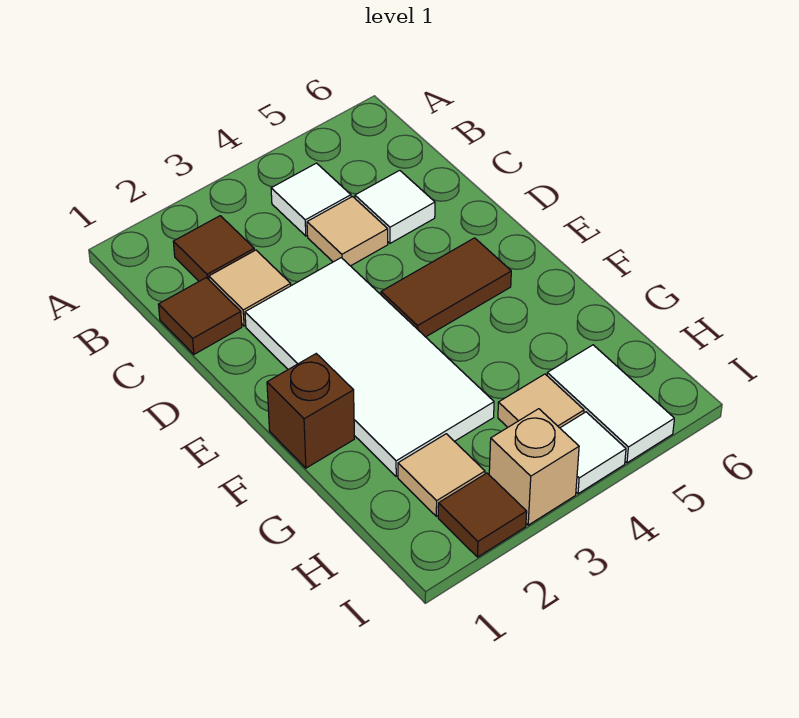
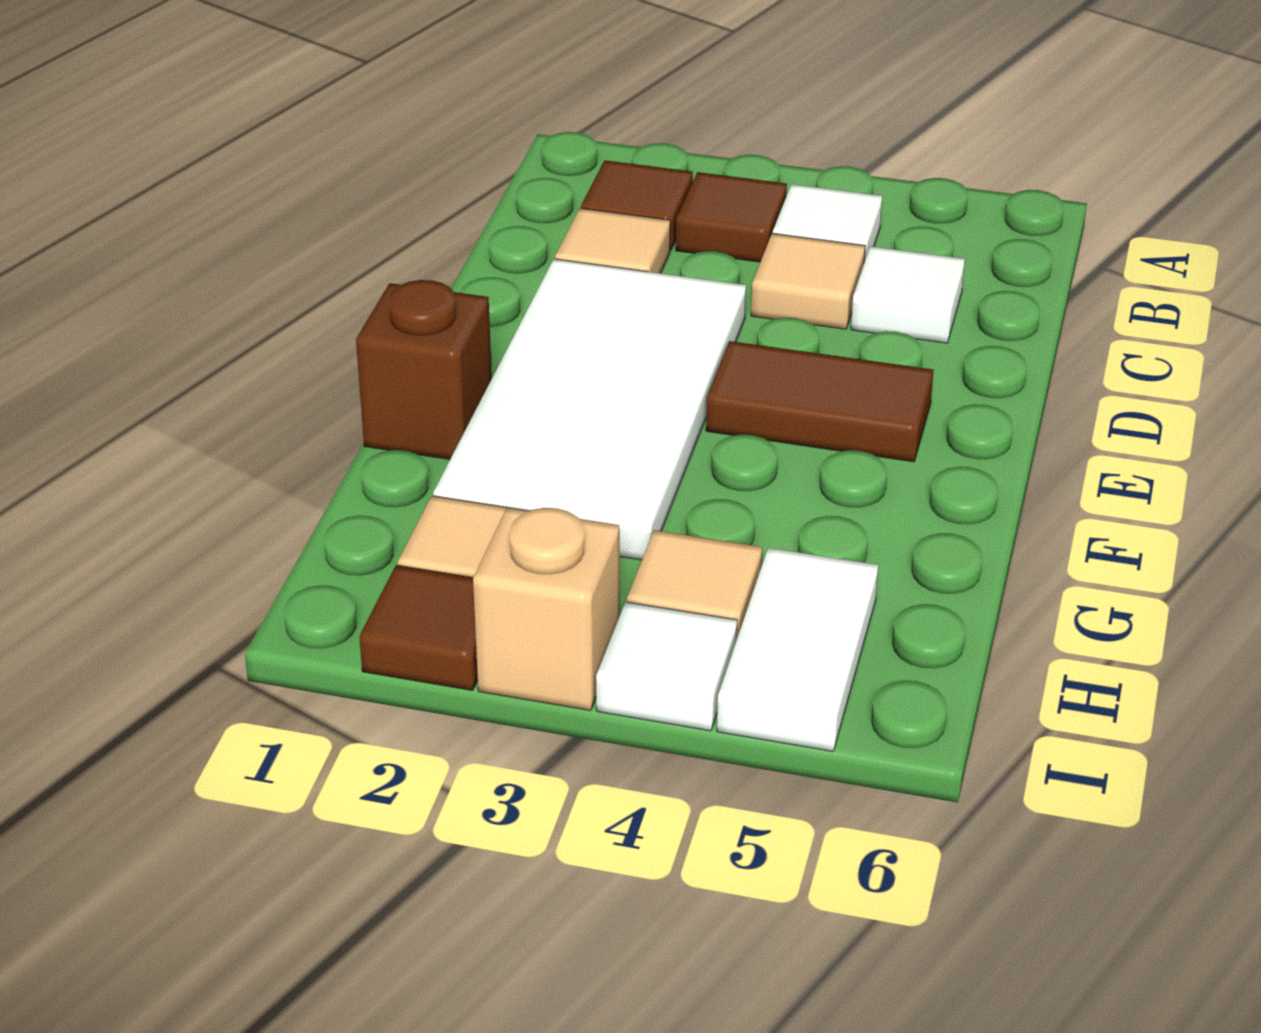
brown 1x1 tile [158,278,242,354] -> brown 1x1 tile moved to [676,172,787,262]

